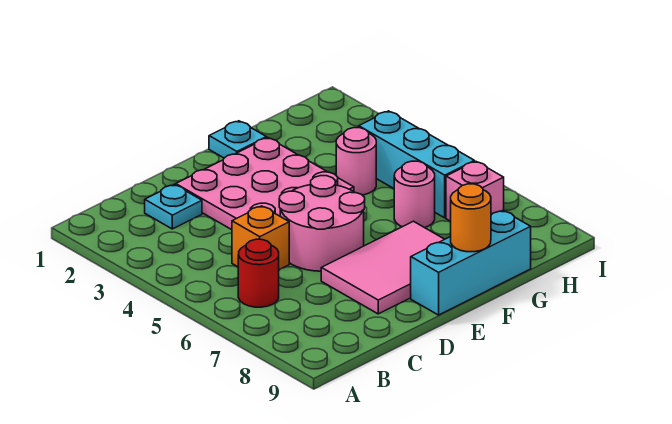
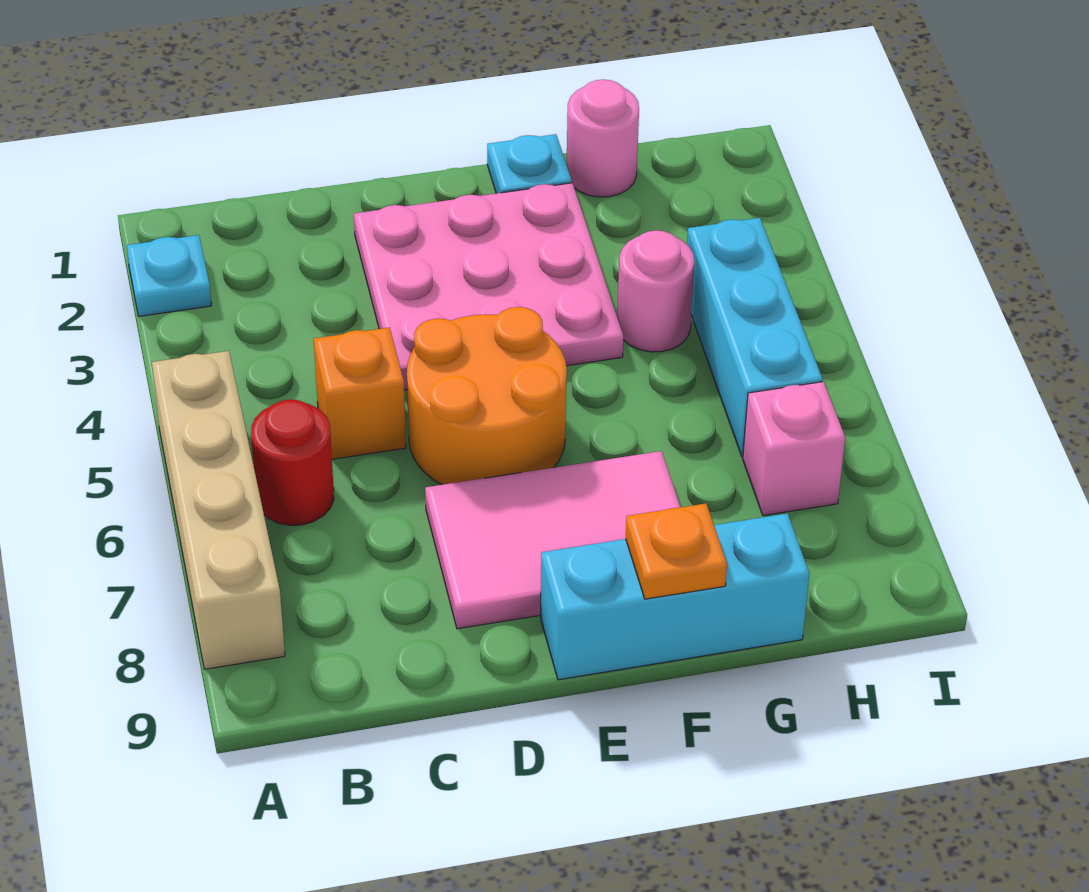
none -> tan 1x4 brick [152,351,285,669]
cyan 1x1 plate [145,184,202,229] -> cyan 1x1 plate moved to [127,235,212,316]
pink 2x2 round brick [279,176,365,271] -> orange 2x2 round brick [407,307,567,485]
orange 1x1 round brick [451,184,491,252] -> orange 1x1 plate [626,504,727,599]
pink 1x1 round brick [394,161,435,228] -> pink 1x1 round brick moved to [567,79,639,197]

